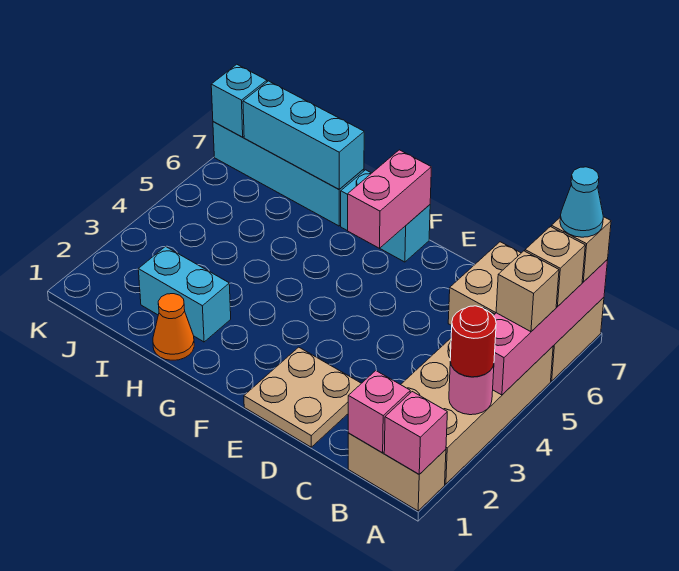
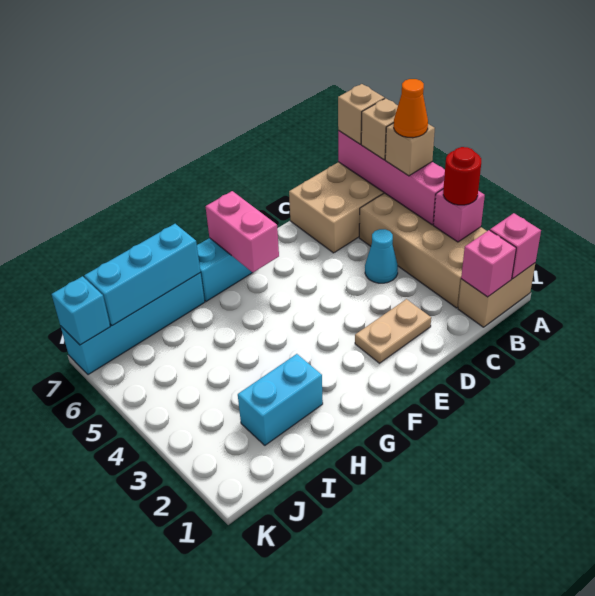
pink 1x1 round brick [449,362,494,415] -> pink 1x1 brick [433,190,485,242]
cyan 1x1 cone [560,167,603,237] -> cyan 1x1 cone moved to [365,229,398,283]
tan 2x2 plate [244,347,361,447] -> tan 1x2 plate [355,299,431,363]
orange 1x1 cone [153,294,194,360] -> orange 1x1 cone moved to [394,79,428,138]

